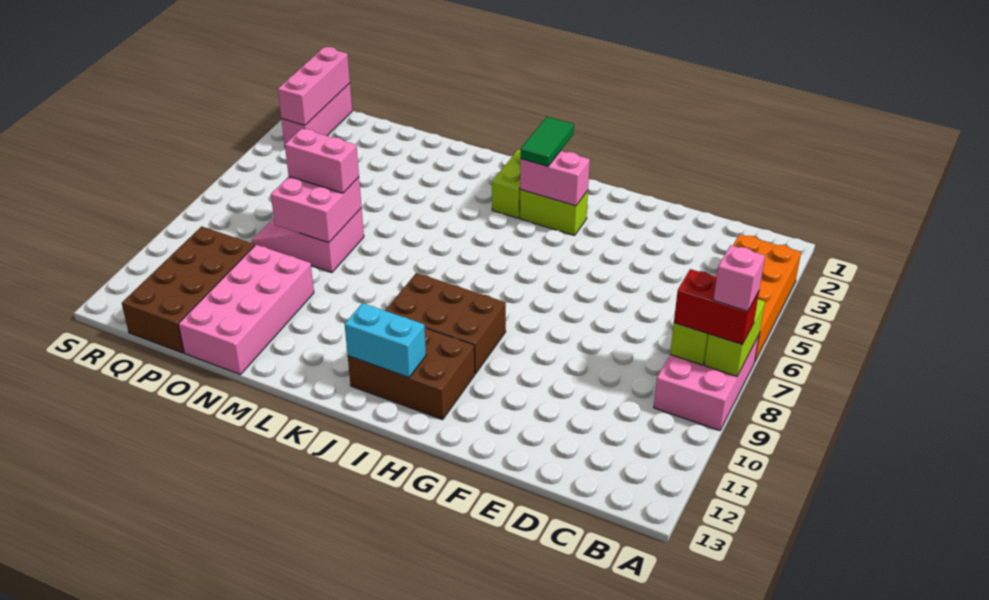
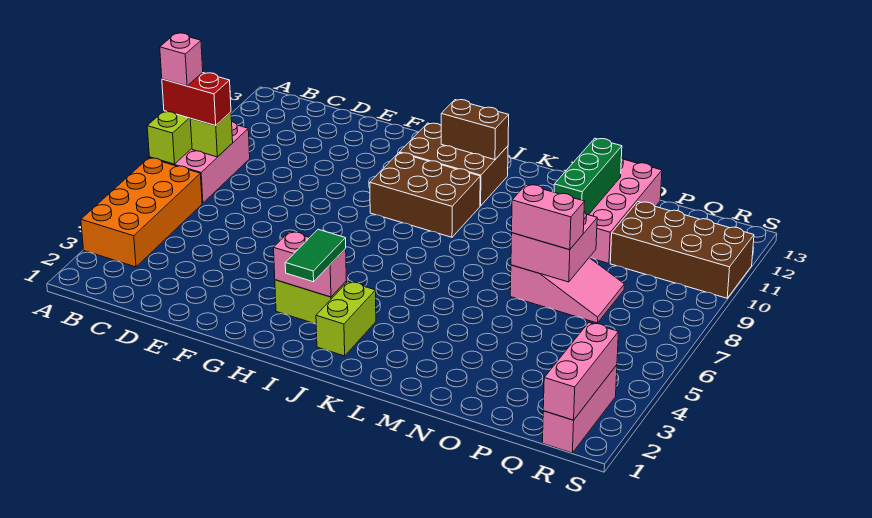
cyan 1x2 brick [345,303,426,377] -> brown 1x2 brick [441,100,509,160]
none -> green 1x3 brick [554,138,622,215]
brown 2x4 brick [122,226,255,353] -> brown 2x4 brick turned to [610,202,754,298]

